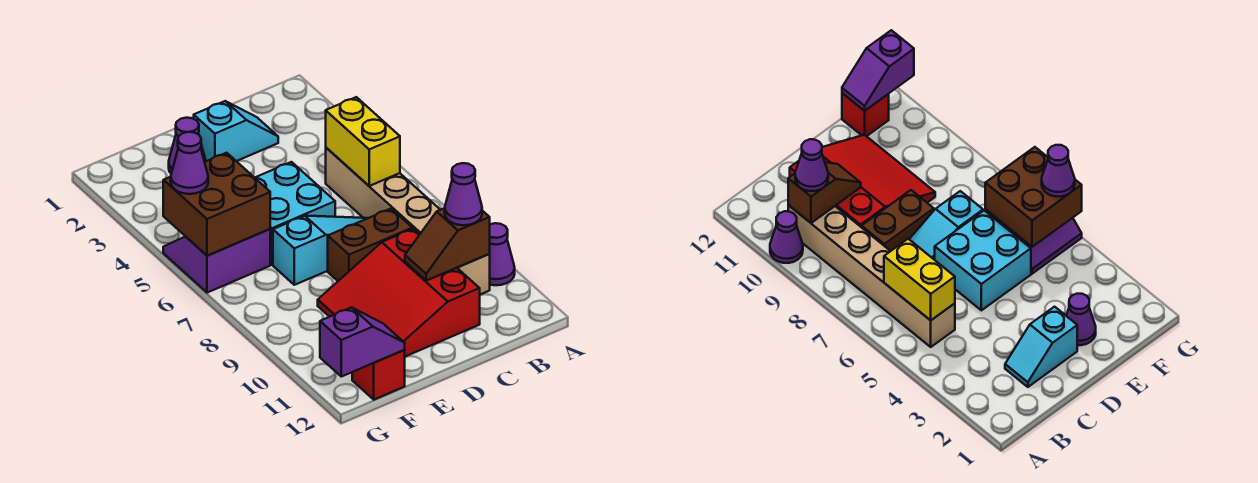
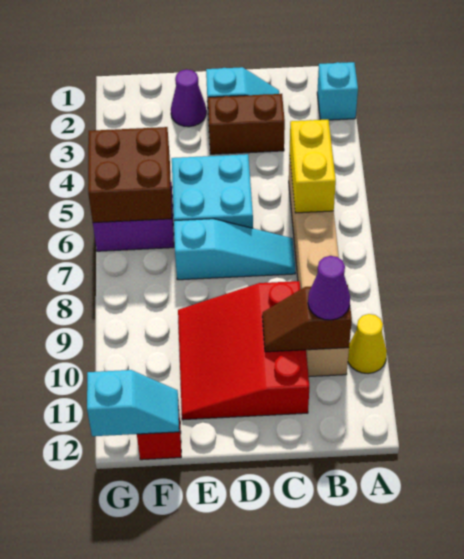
none -> cyan 1x1 brick [317,62,358,120]
purple 1x1 cone [490,223,515,285] -> yellow 1x1 cone [348,314,387,374]
brown 1x2 brick [328,209,412,281] -> brown 1x2 brick moved to [208,94,285,154]
purple 1x2 slope [320,307,405,377] -> cyan 1x2 slope [87,370,179,436]
purple 1x1 cone [171,132,208,194] -> none

